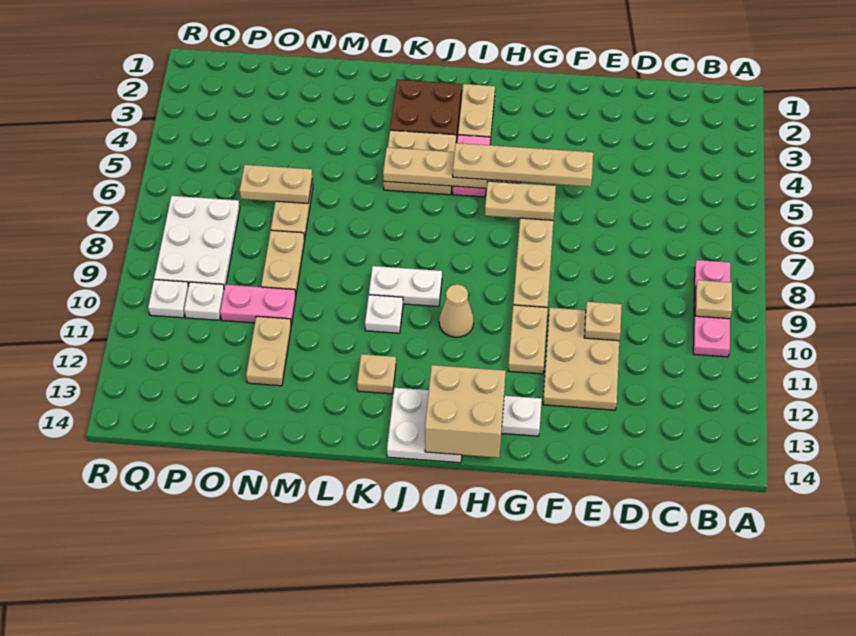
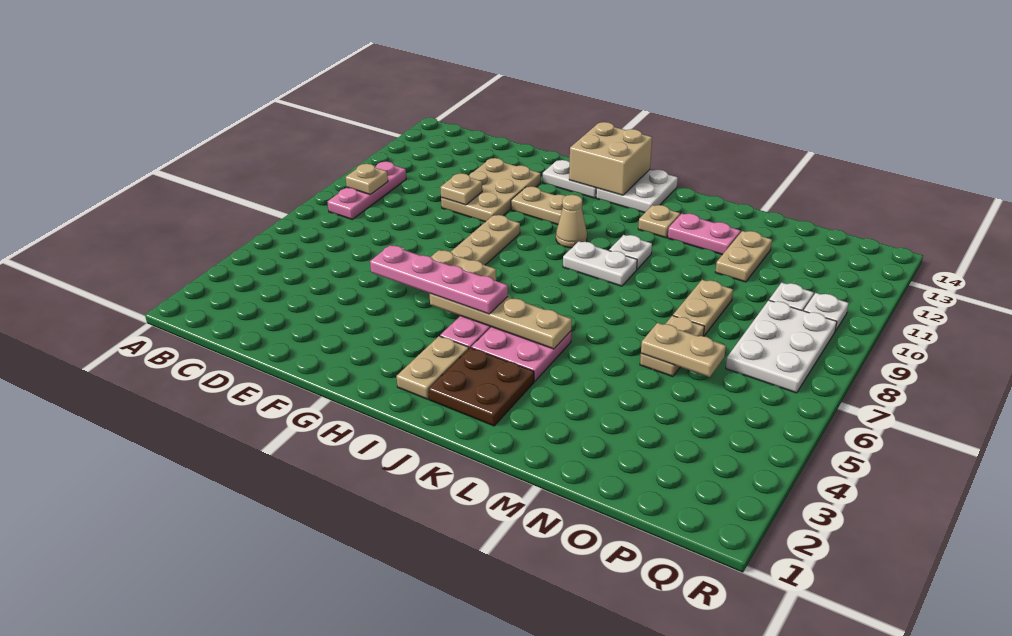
tan 1x4 plate [453,143,593,187] -> pink 1x4 plate [370,245,508,314]
tan 1x2 plate [508,305,548,374] -> tan 1x2 plate turned to [511,186,565,225]
tan 2x2 plate [383,130,456,195] -> pink 2x2 plate [471,327,571,382]
pink 1x2 plate [220,285,296,325] -> pink 1x2 plate moved to [668,214,741,255]

